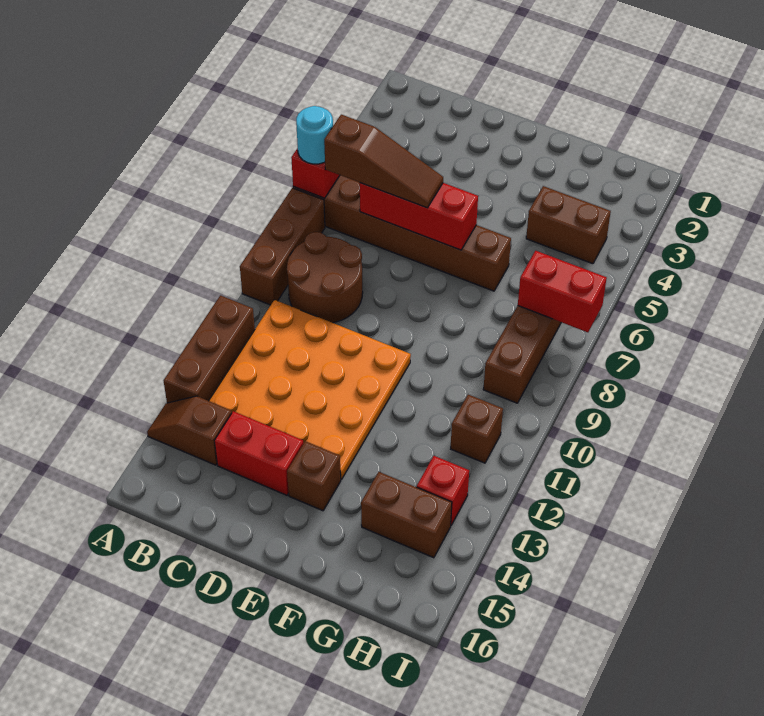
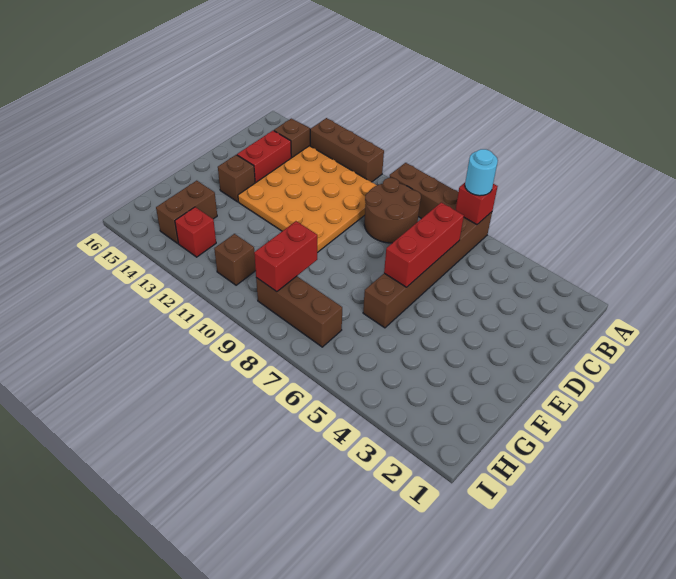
brown 1x3 slope [324,115,443,208] -> none
brown 1x2 brick [526,186,611,264] -> none
red 1x2 brick [518,251,607,332] -> red 1x2 brick moved to [254,221,317,292]

